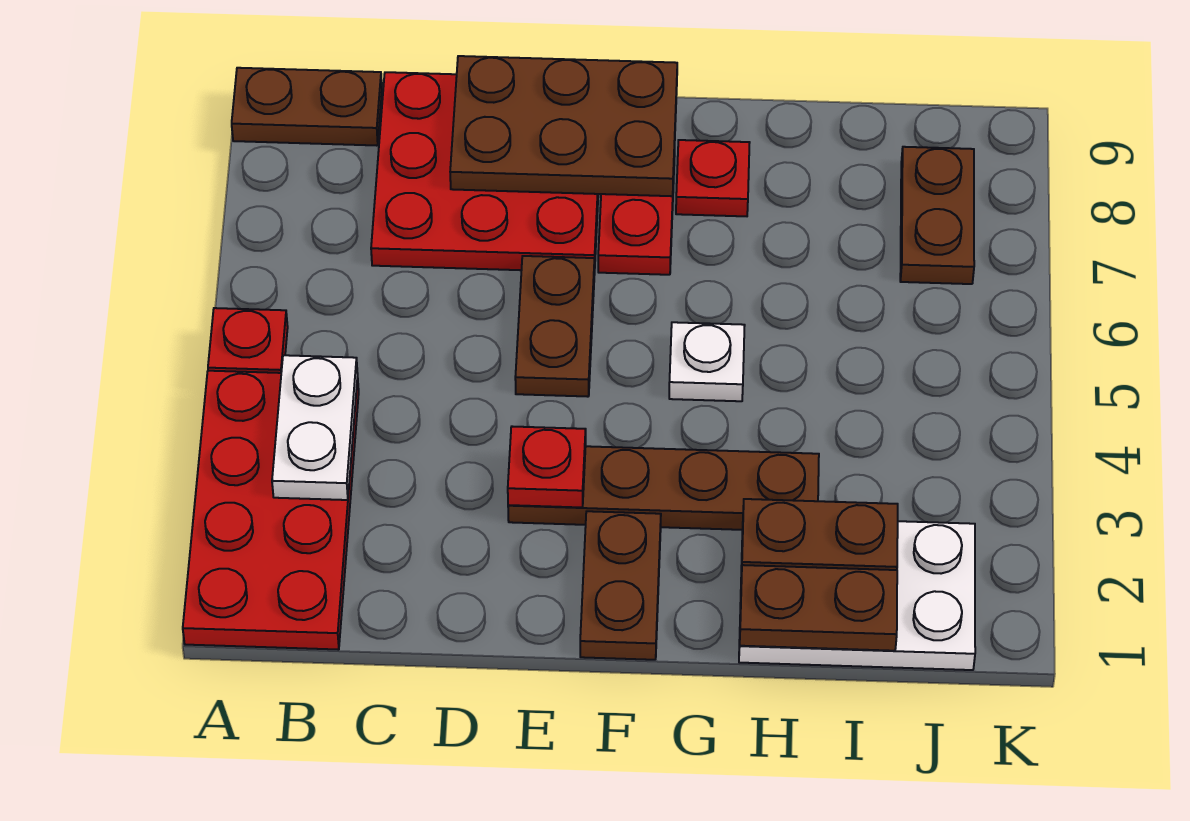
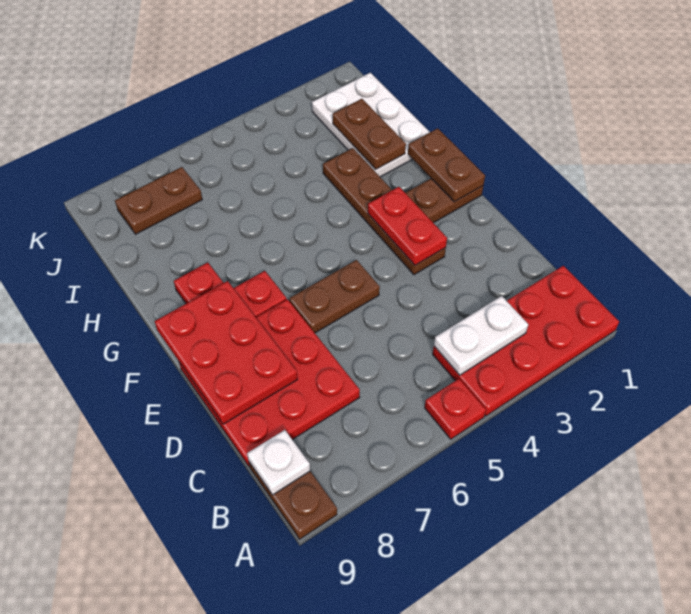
brown 2x3 plate [450,56,677,196] -> red 2x3 plate [155,281,298,424]
red 1x1 plate [508,426,586,507] -> red 1x2 plate [368,187,447,265]
white 1x1 plate [669,322,745,401] -> white 1x1 plate moved to [247,430,310,495]
brown 1x2 plate [740,565,897,651] -> brown 1x2 plate moved to [408,128,485,202]

